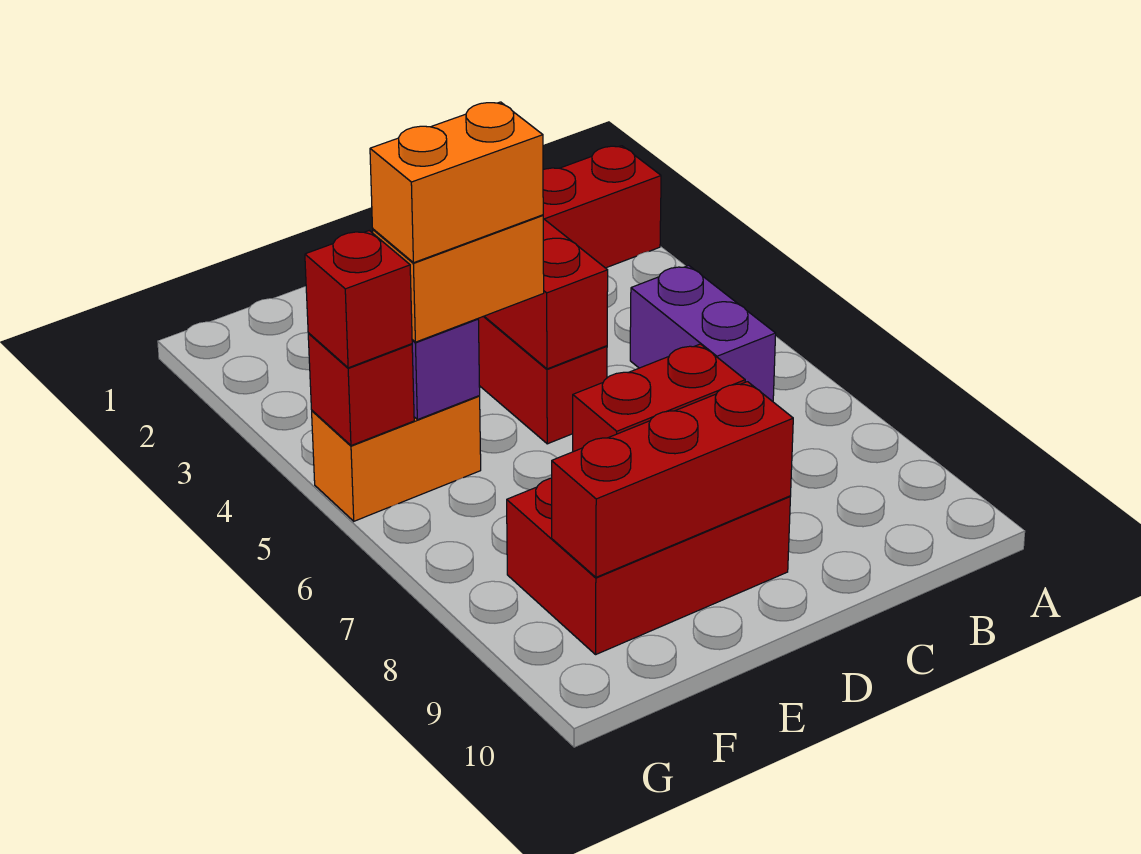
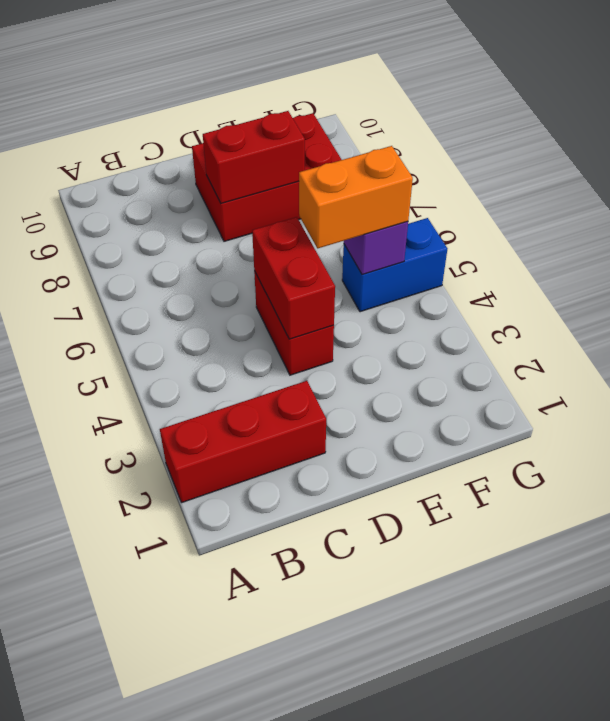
purple 1x2 brick [630,265,776,401] -> none
red 1x3 brick [552,382,793,577] -> none
orange 1x2 brick [370,102,543,263] -> none
orange 1x2 brick [312,396,481,521] -> blue 1x2 brick [342,218,447,312]
red 1x1 brick [308,333,414,446] -> none
red 1x1 brick [305,231,412,368] -> none

